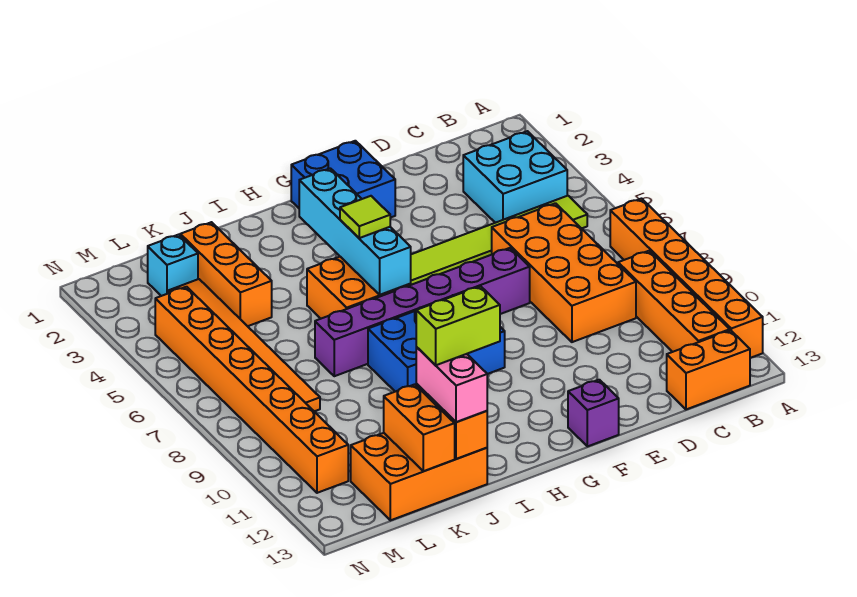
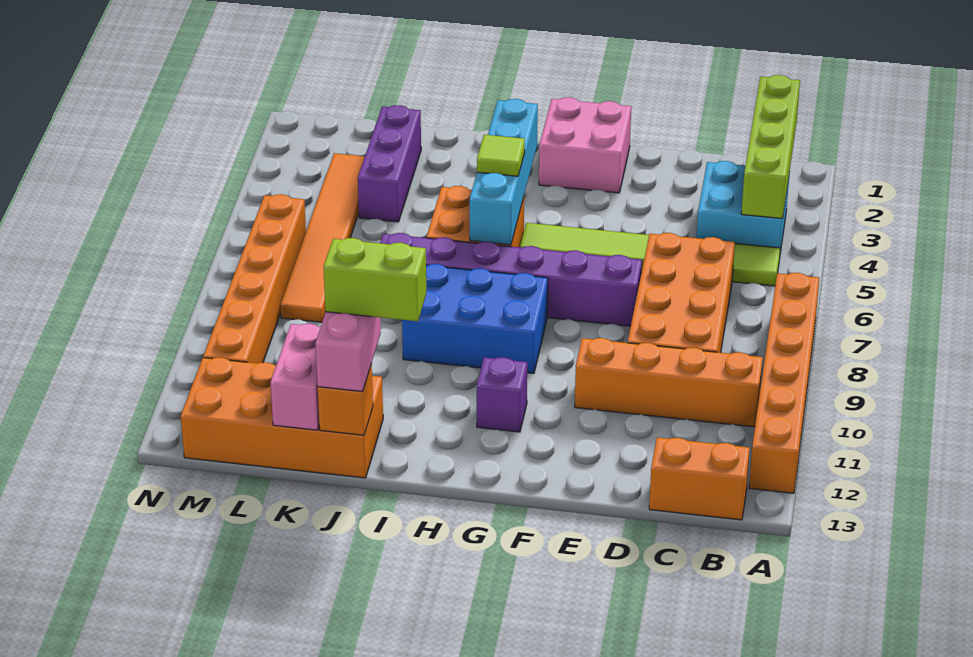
none -> lime 1x4 brick [741,75,800,219]
orange 1x4 brick [618,251,730,352] -> orange 1x4 brick turned to [575,338,763,427]
blue 2x2 brick [291,141,395,218] -> pink 2x2 brick [539,97,631,193]
purple 1x1 brick [568,380,619,446] -> purple 1x1 brick moved to [477,357,527,432]
orange 2x3 brick [351,433,487,520] -> orange 2x4 brick [181,357,383,478]
orange 1x3 brick [180,222,272,326] -> purple 1x3 brick [358,105,421,222]
orange 1x2 brick [384,384,455,471] -> pink 1x2 brick [271,324,320,430]
cyan 1x1 brick [148,235,198,296] -> none
orange 1x8 brick [155,287,348,493] -> orange 1x6 brick [203,194,306,363]

